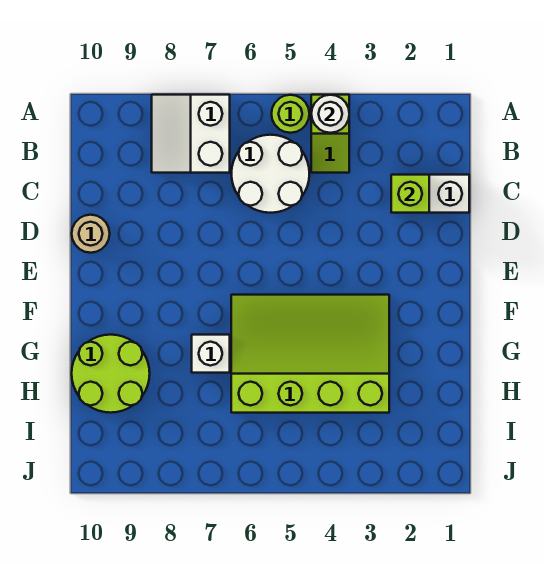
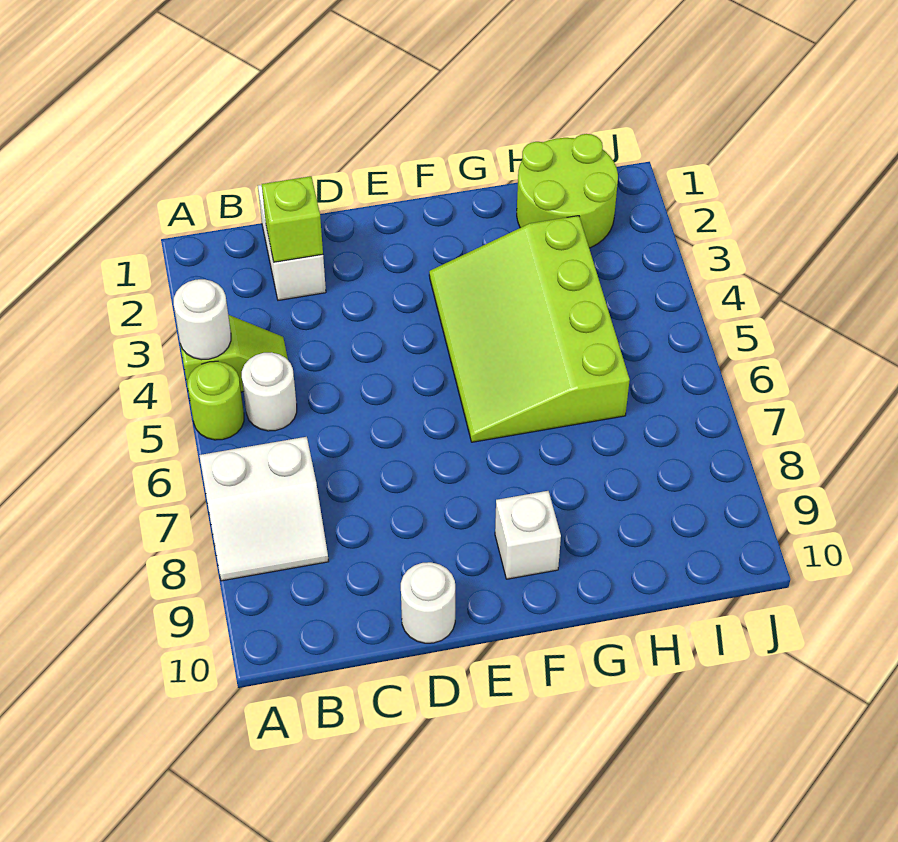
white 2x2 round brick [231,135,309,213] -> white 1x1 round brick [242,352,297,431]
tan 1x1 round brick [72,215,110,253] -> white 1x1 round brick [401,562,455,643]
white 1x1 brick [192,335,230,373] -> white 1x1 brick moved to [495,491,561,579]
lime 2x2 round brick [72,335,150,413] -> lime 2x2 round brick moved to [517,134,618,248]

